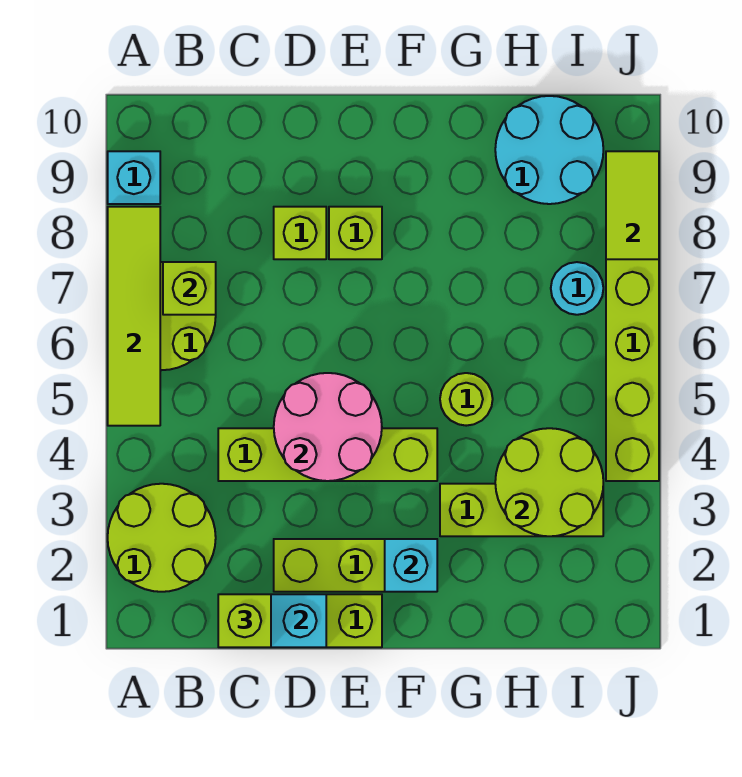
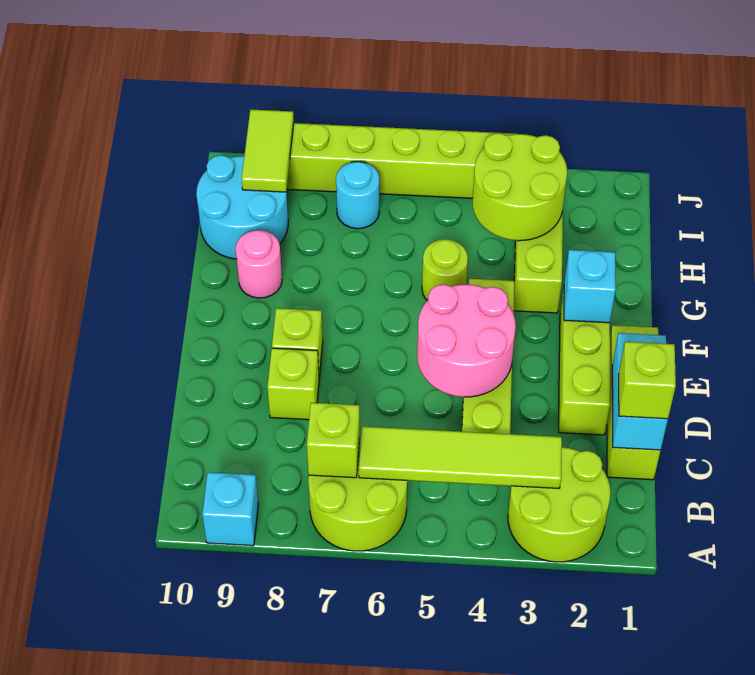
lime 1x4 tile [108,207,160,426] -> lime 1x4 tile moved to [359,426,562,488]
none -> pink 1x1 round brick [236,230,282,298]
lime 1x2 tile [606,151,659,259] -> lime 1x2 tile turned to [242,109,294,192]

